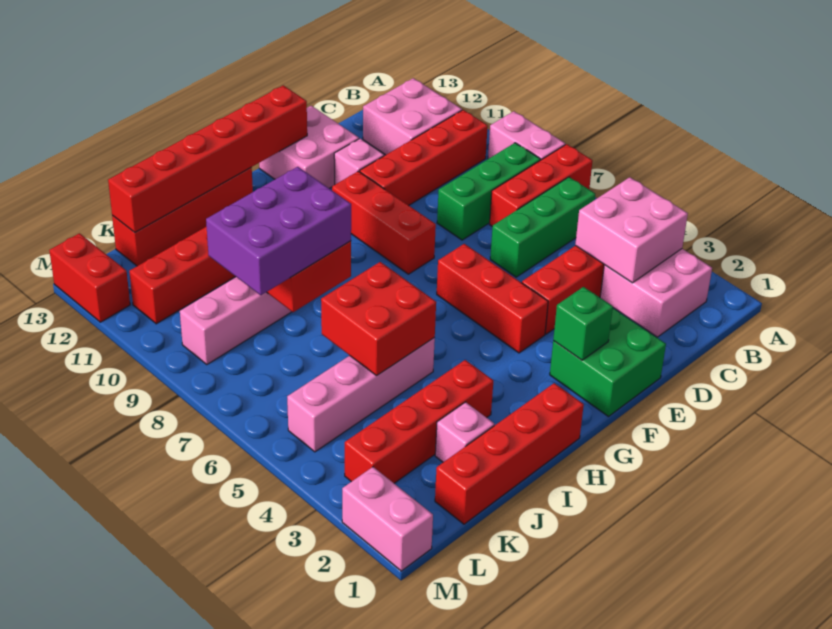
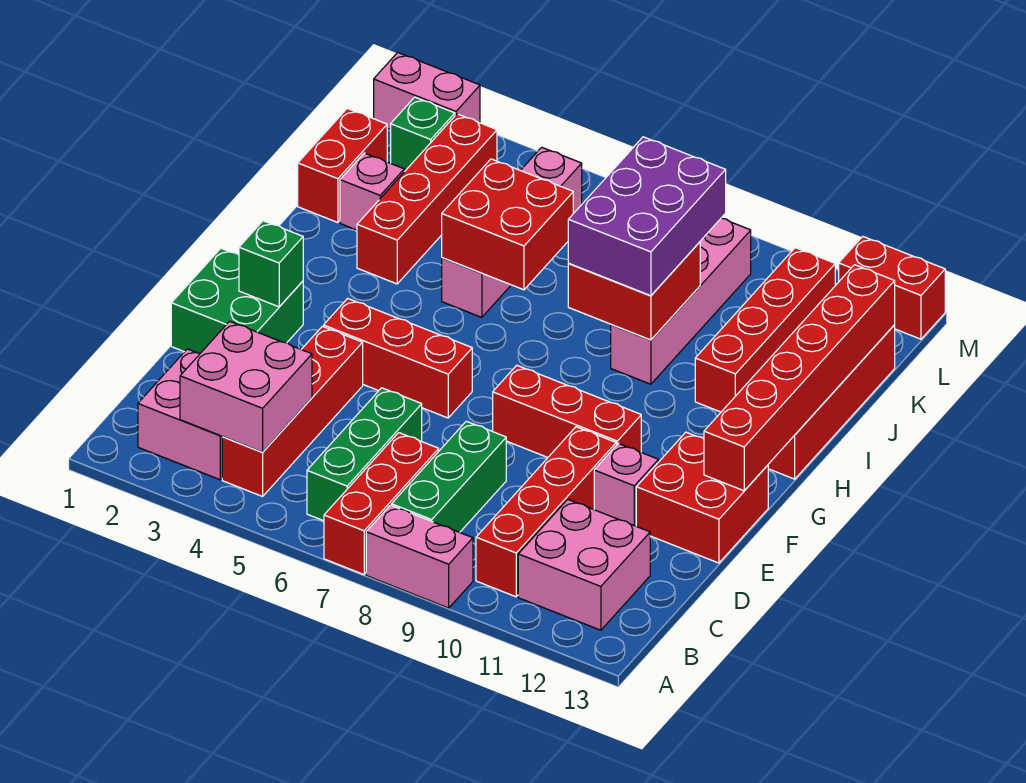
pink 2x2 brick [259,106,359,188] -> red 2x2 brick [636,432,768,563]
red 1x4 brick [435,383,584,524] -> red 1x2 brick [298,108,387,223]
none -> green 1x1 brick [391,97,455,172]

